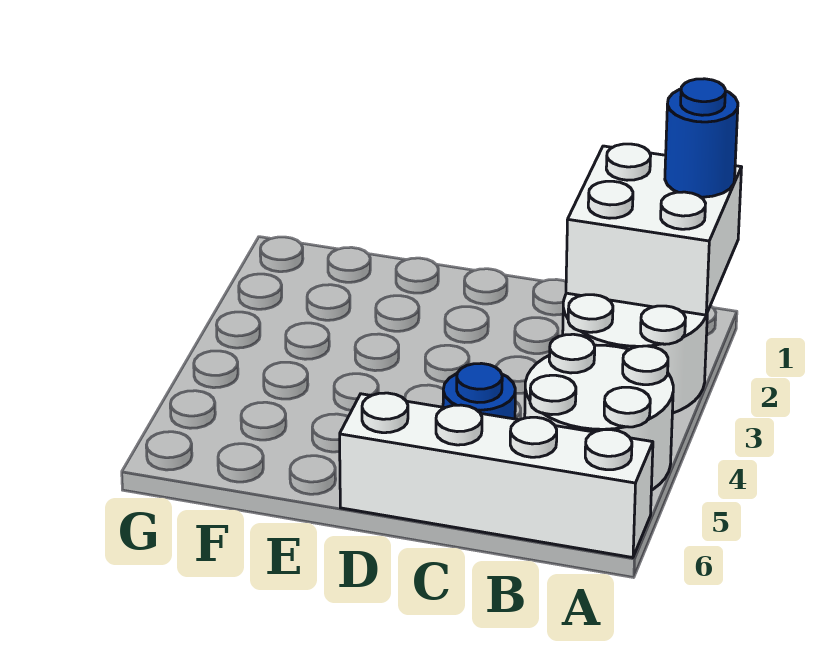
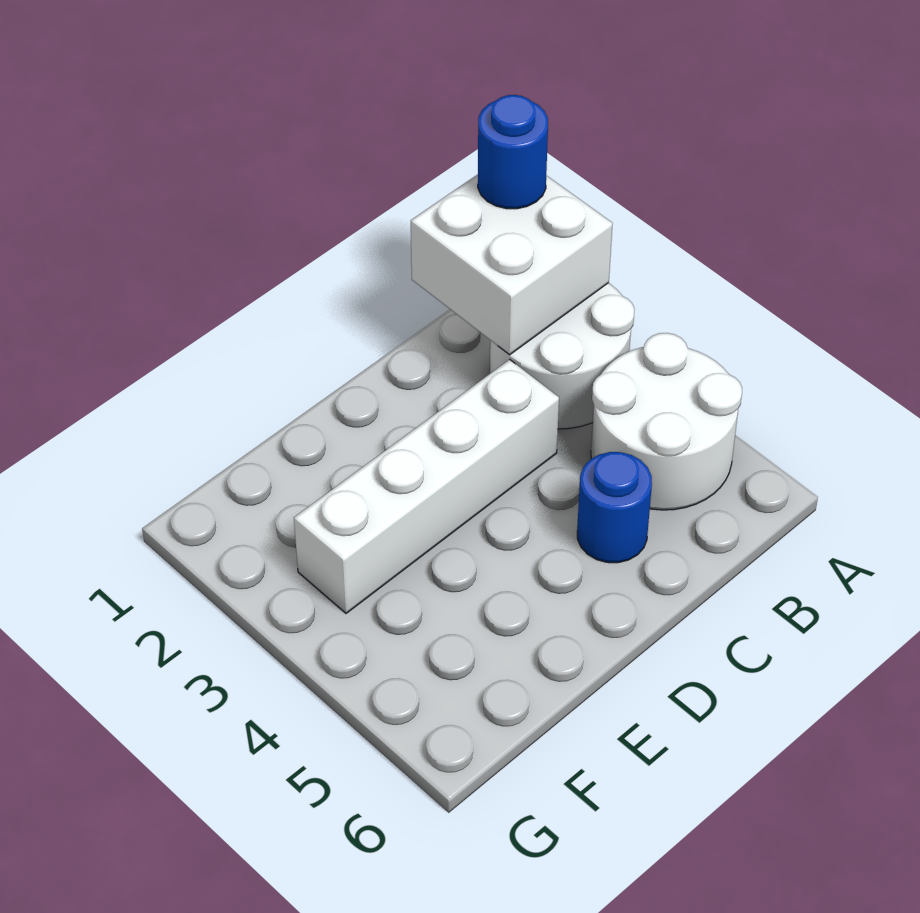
white 1x4 brick [340,393,653,558] -> white 1x4 brick moved to [294,359,559,613]

